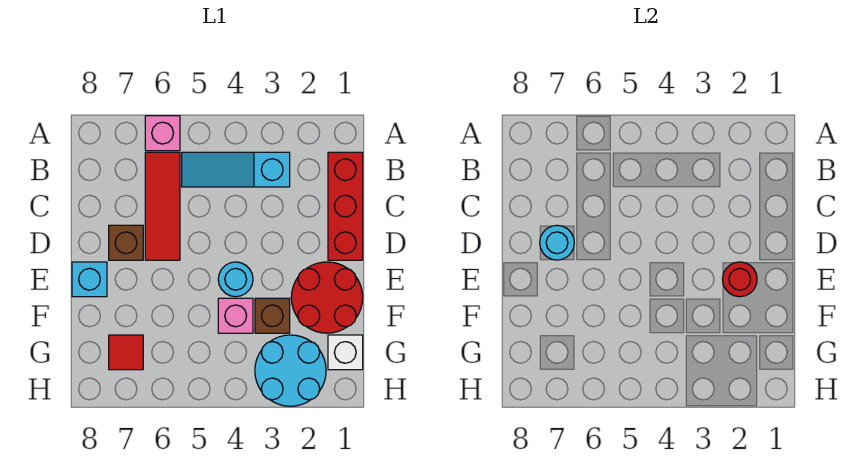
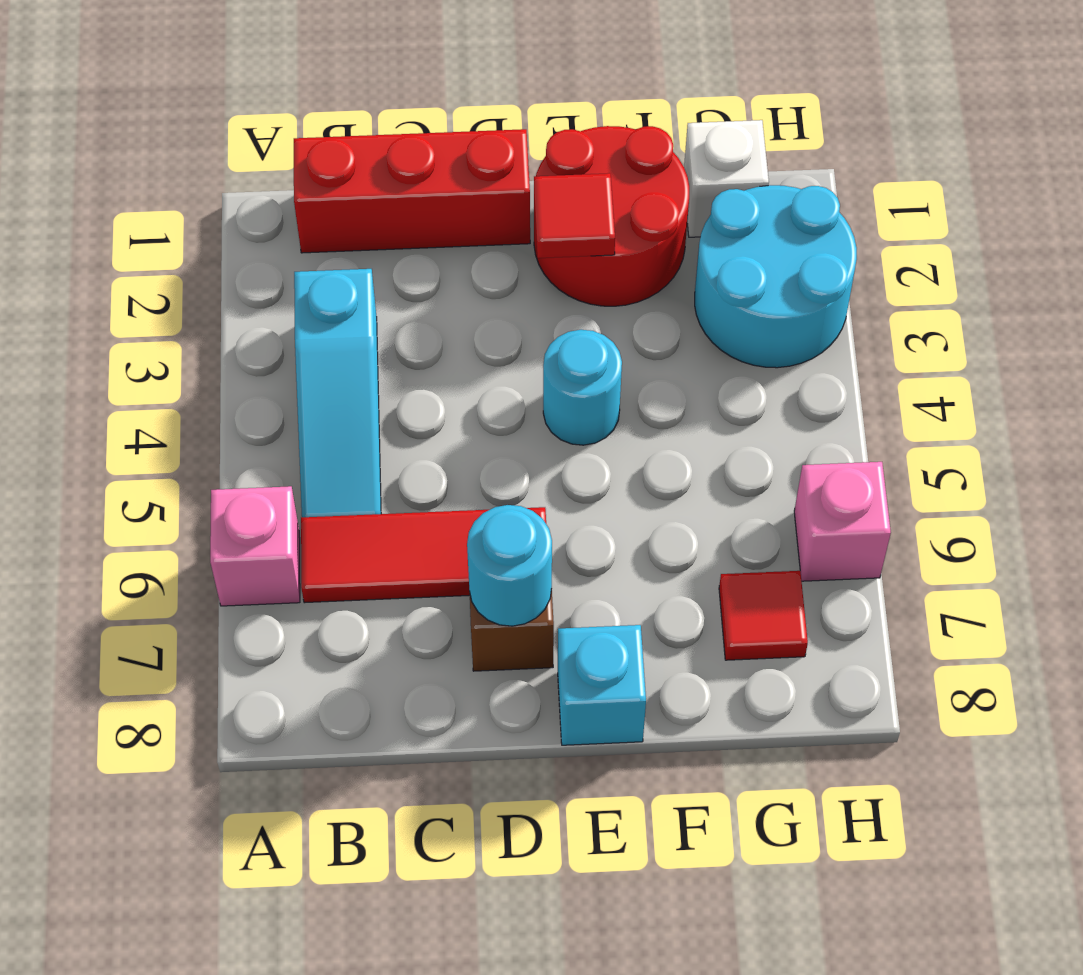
red 1x1 round brick [722,262,757,297] -> red 1x1 tile [534,173,615,258]
brown 1x1 brick [255,298,290,333] -> none
pink 1x1 brick [218,298,253,333] -> pink 1x1 brick moved to [794,462,891,581]

